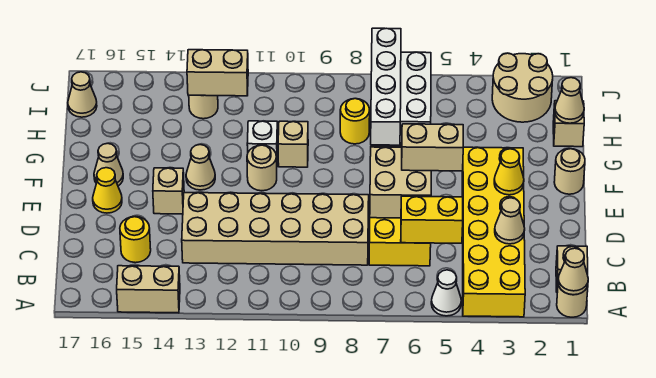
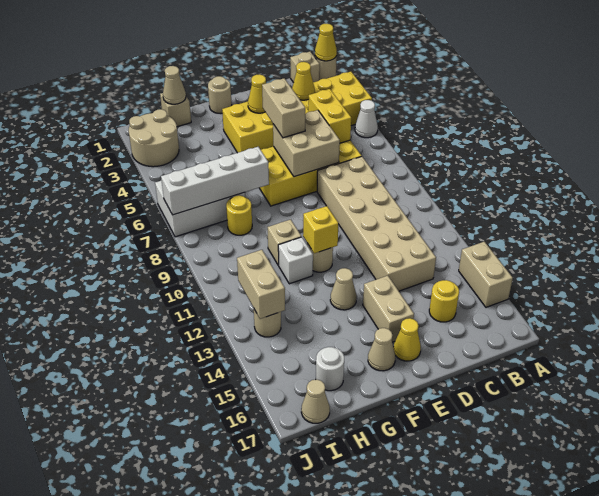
tan 1x1 cone [558,248,588,295] -> yellow 1x1 cone [315,24,337,61]
tan 1x1 cone [495,198,525,244] -> yellow 1x1 cone [292,62,315,100]
tan 1x1 brick [153,168,184,214] -> tan 1x2 brick [363,276,414,342]
none -> yellow 1x1 brick [303,206,338,253]
none -> white 1x1 round brick [316,347,344,391]

